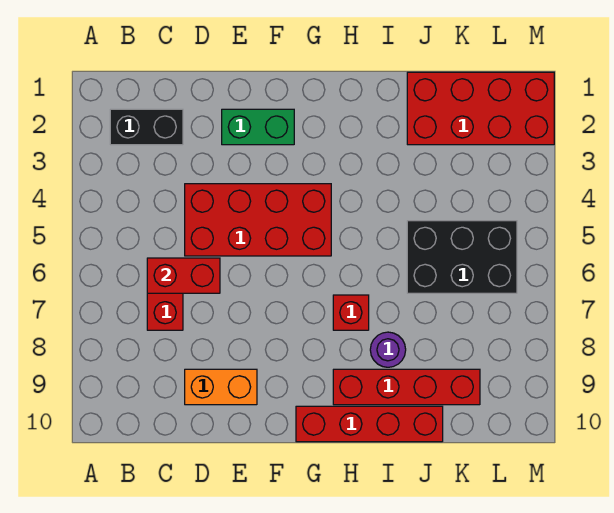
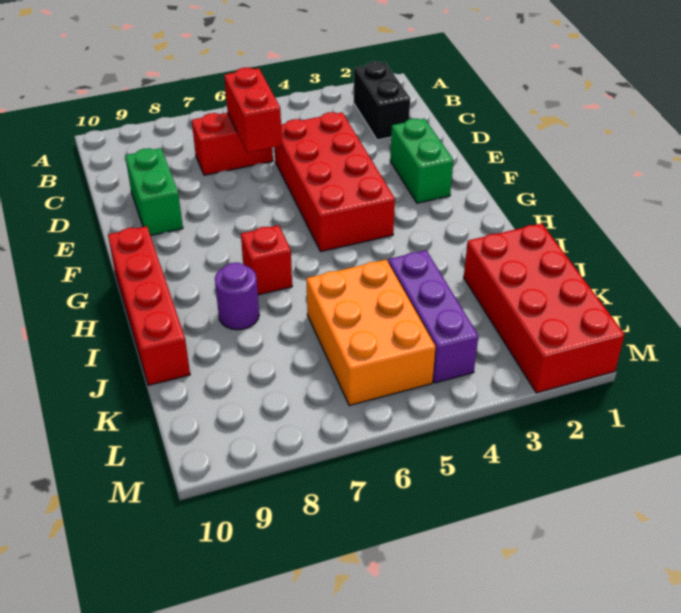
orange 1x2 brick [185,369,257,405] -> green 1x2 brick [125,148,183,236]
red 1x4 brick [333,369,480,405] -> none
none -> purple 1x3 brick [388,250,478,383]
black 2x3 brick [407,221,517,293] -> orange 2x3 brick [306,260,436,406]

